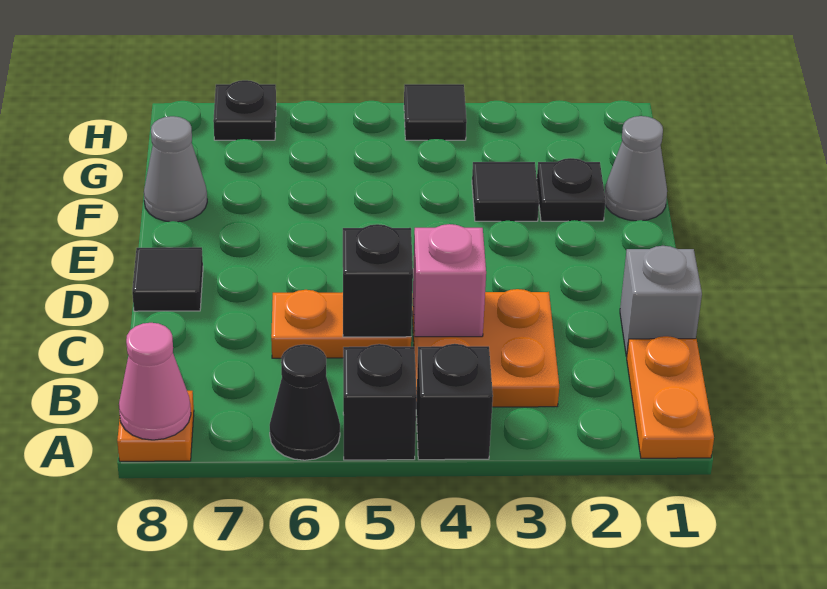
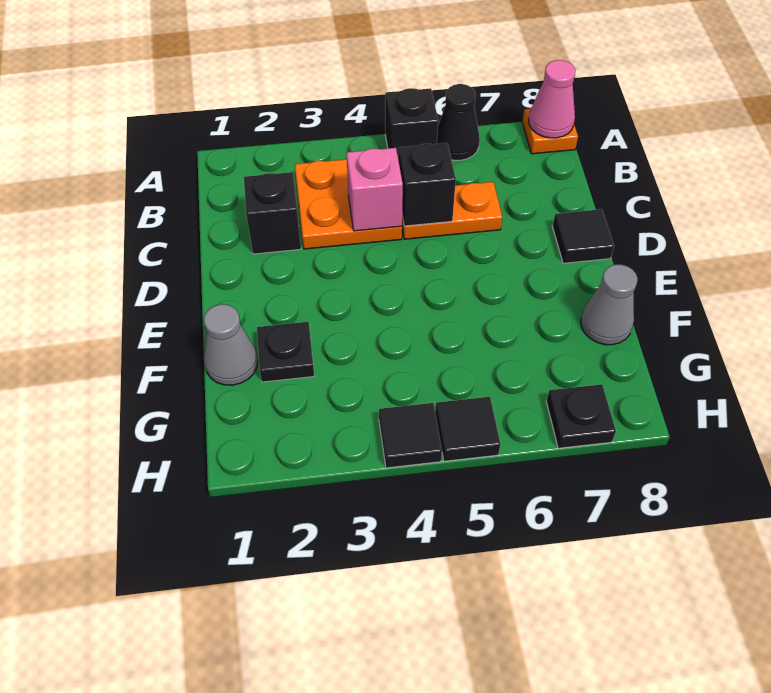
orange 1x2 plate [627,336,714,458] -> none
black 1x1 brick [416,344,493,460] -> black 1x1 brick moved to [244,172,301,254]
grey 1x1 brick [620,246,702,356] -> none
black 1x1 tile [472,162,539,221] -> black 1x1 tile moved to [435,397,500,461]

